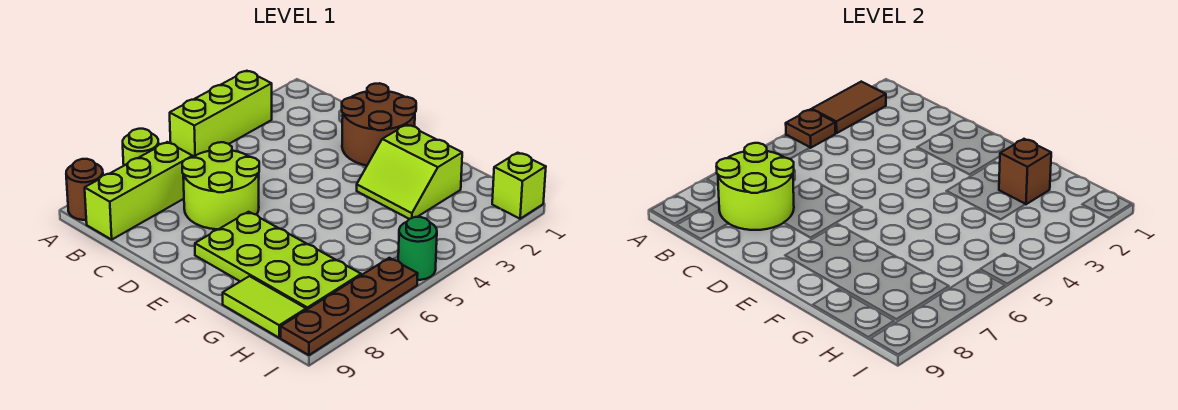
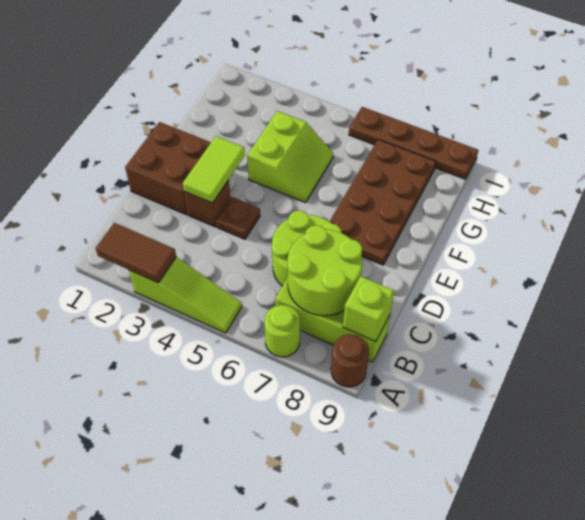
lime 1x3 brick [170,71,272,157] -> lime 1x3 slope [129,257,242,333]
brown 1x1 plate [786,109,835,148] -> brown 1x1 plate moved to [216,197,260,239]
brown 2x2 round brick [342,83,416,166] -> brown 2x2 brick [125,122,211,214]
lime 2x4 plate [195,212,361,310] -> brown 2x4 plate [330,139,436,265]
lime 2x2 slope [357,125,462,219] -> lime 2x2 slope moved to [247,111,333,203]
brown 1x1 brick [999,139,1051,204] -> brown 1x1 brick moved to [184,180,230,227]
lime 1x2 tile [223,276,306,338] -> lime 1x2 tile moved to [183,136,245,203]
lime 1x1 brick [492,153,546,219] -> lime 1x1 brick moved to [343,276,394,342]
green 1x1 round brick [398,217,437,280] -> none

